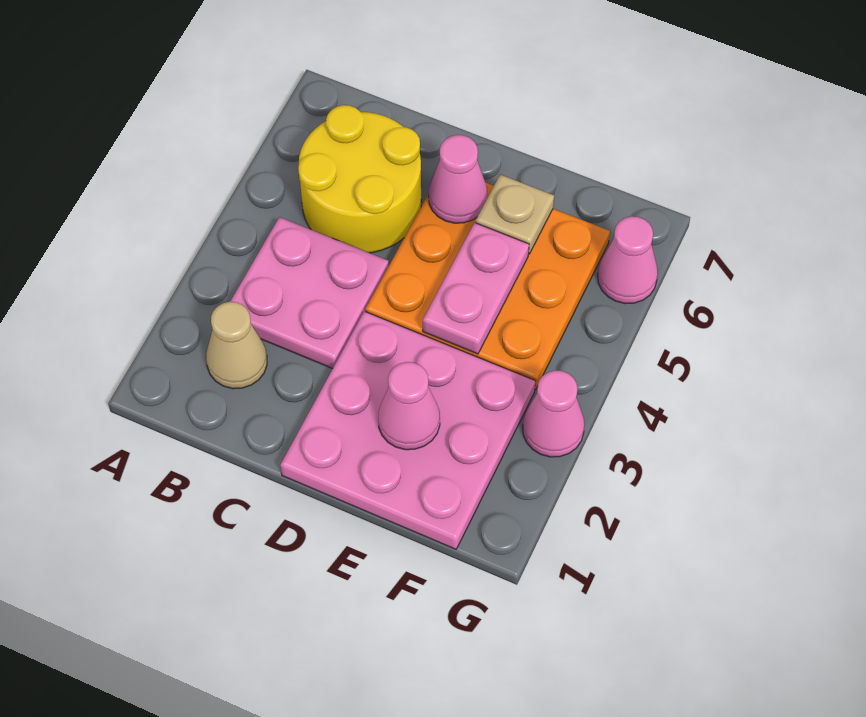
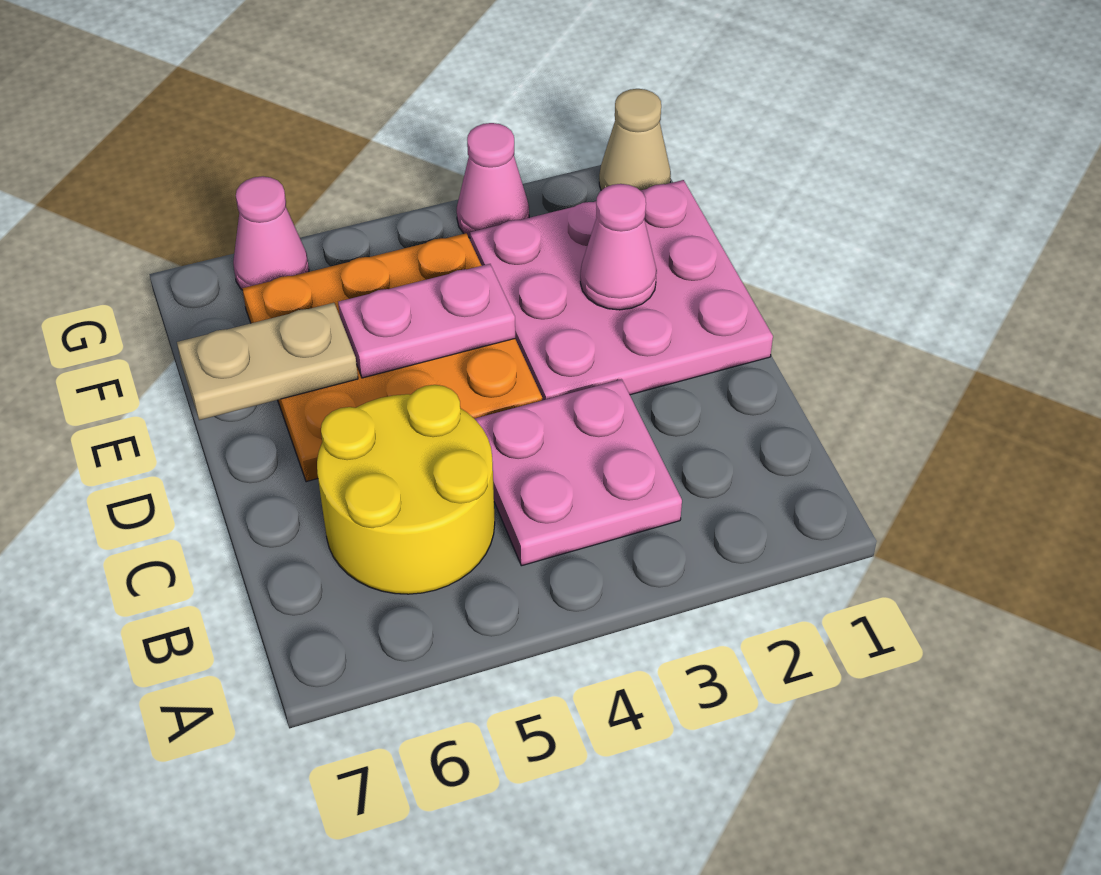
tan 1x1 cone [206,302,267,389] -> tan 1x1 cone moved to [599,89,671,191]
pink 1x1 cone [429,135,487,223] -> none
tan 1x1 plate [476,175,554,254] -> tan 1x2 plate [177,303,358,420]

